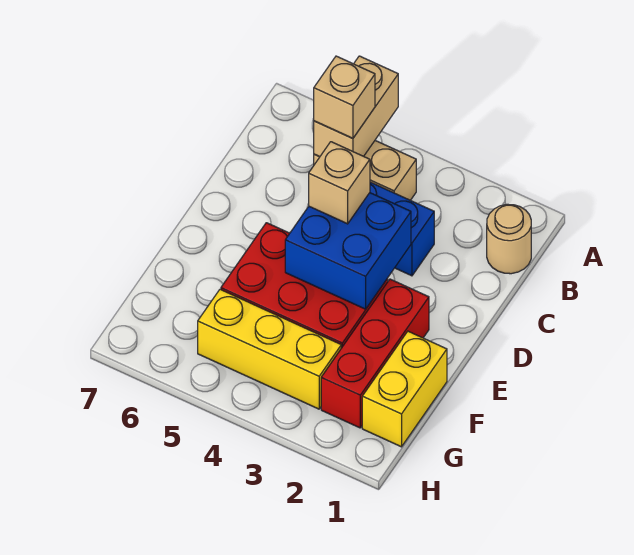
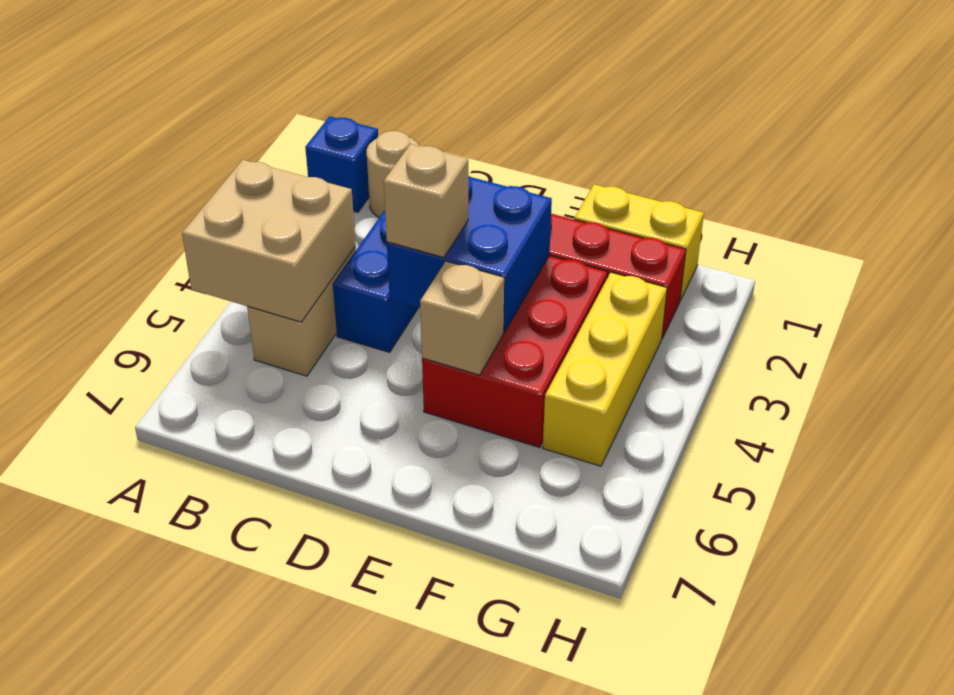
none -> blue 1x1 brick [305,116,378,212]
tan 1x2 brick [314,56,398,157] -> tan 2x2 brick [182,160,356,322]
tan 1x1 brick [314,56,375,138] -> tan 1x1 brick moved to [420,261,504,375]

